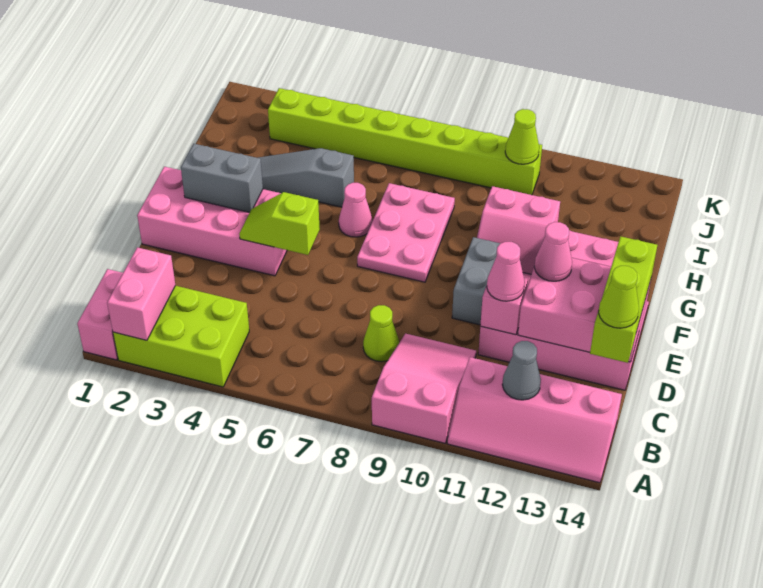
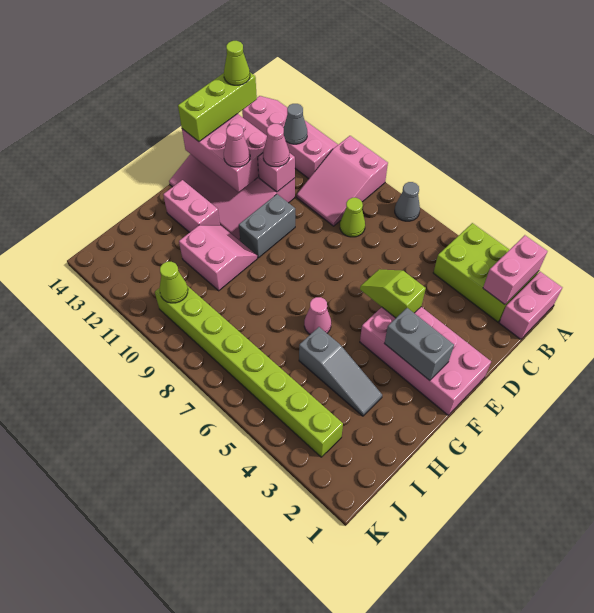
none -> grey 1x1 cone [395,182,420,221]
lime 1x2 slope [239,192,320,255] -> lime 1x2 slope turned to [360,269,426,318]
pink 2x3 plate [357,183,455,282] -> none

